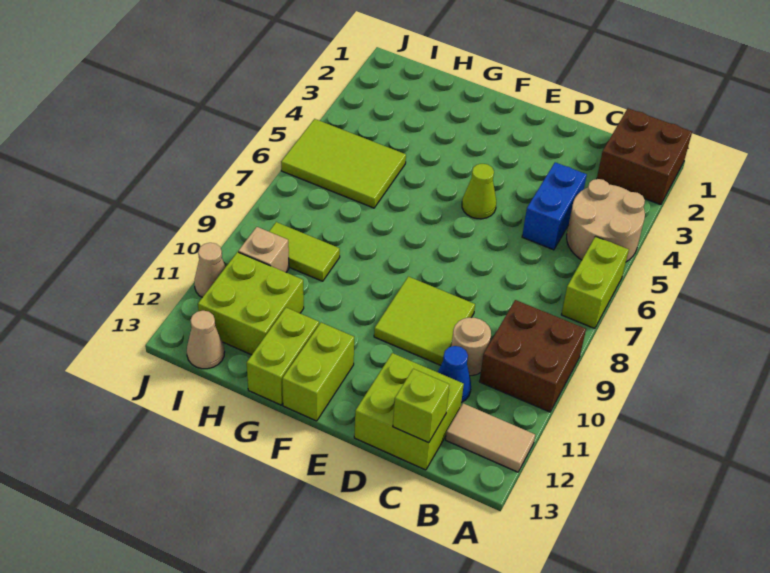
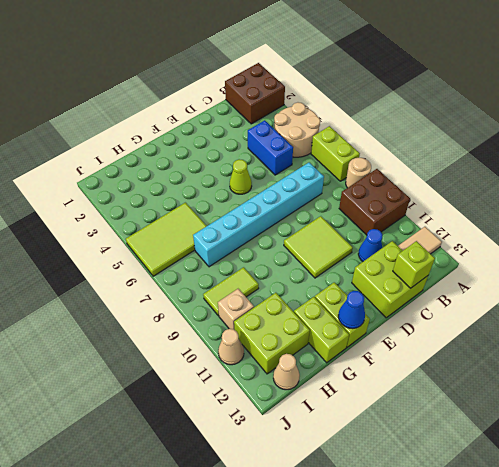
none -> cyan 1x6 brick [193,162,324,267]
tan 1x1 round brick [451,318,491,376] -> tan 1x1 round brick moved to [346,158,371,188]
none -> blue 1x1 cone [338,291,365,329]

